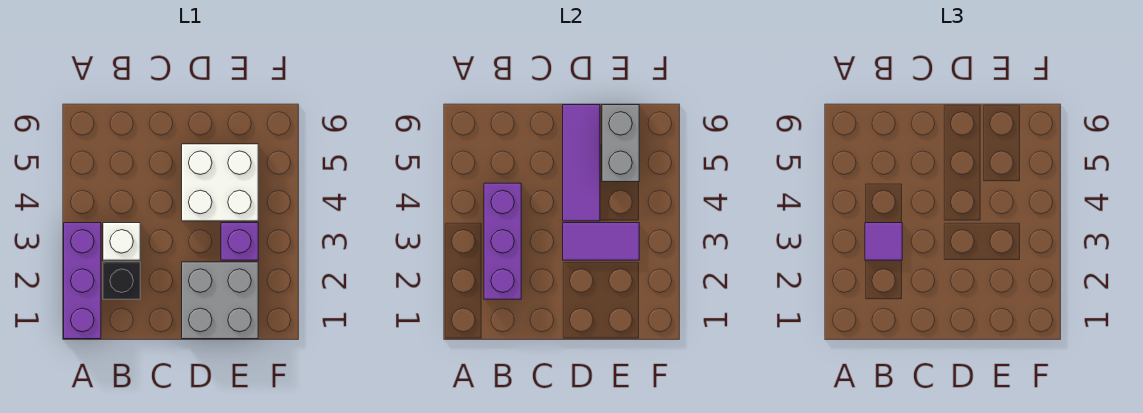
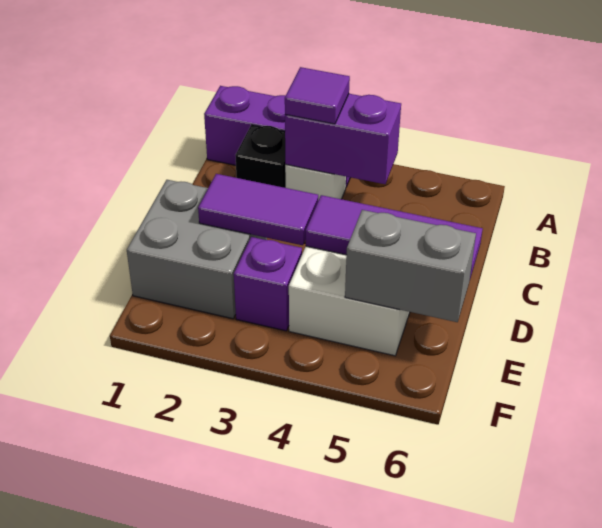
purple 1x3 brick [484,183,521,299] -> purple 1x2 brick [285,94,401,184]
purple 1x2 tile [563,223,639,260] -> purple 1x2 tile turned to [198,174,318,245]

